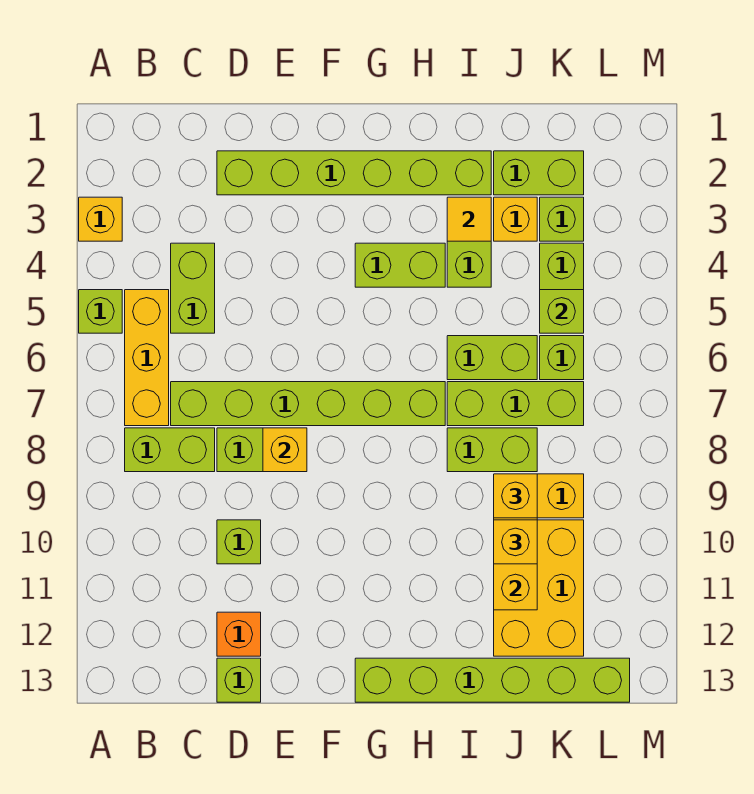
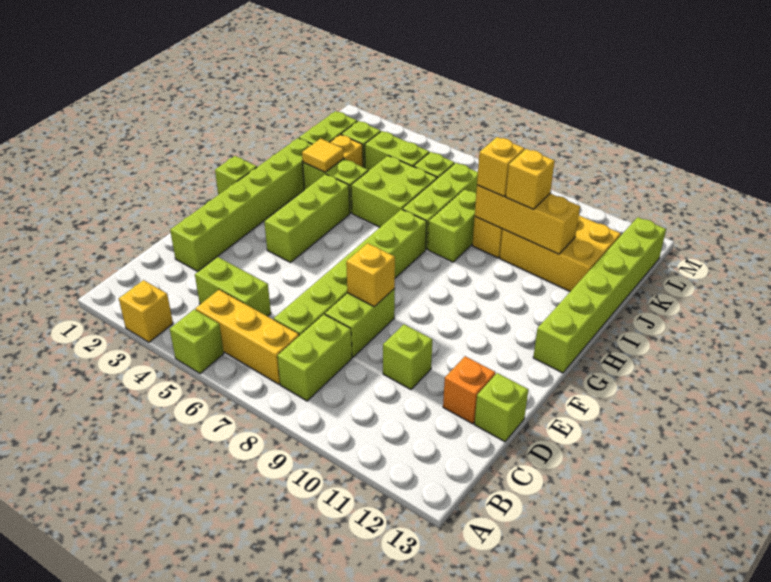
lime 1x2 brick [355,243,445,287] -> lime 1x3 brick [264,174,350,263]
lime 1x2 brick [447,336,537,380] -> lime 2x2 brick [351,156,437,227]
lime 1x1 brick [540,290,584,333] -> lime 1x1 brick moved to [215,156,257,195]

